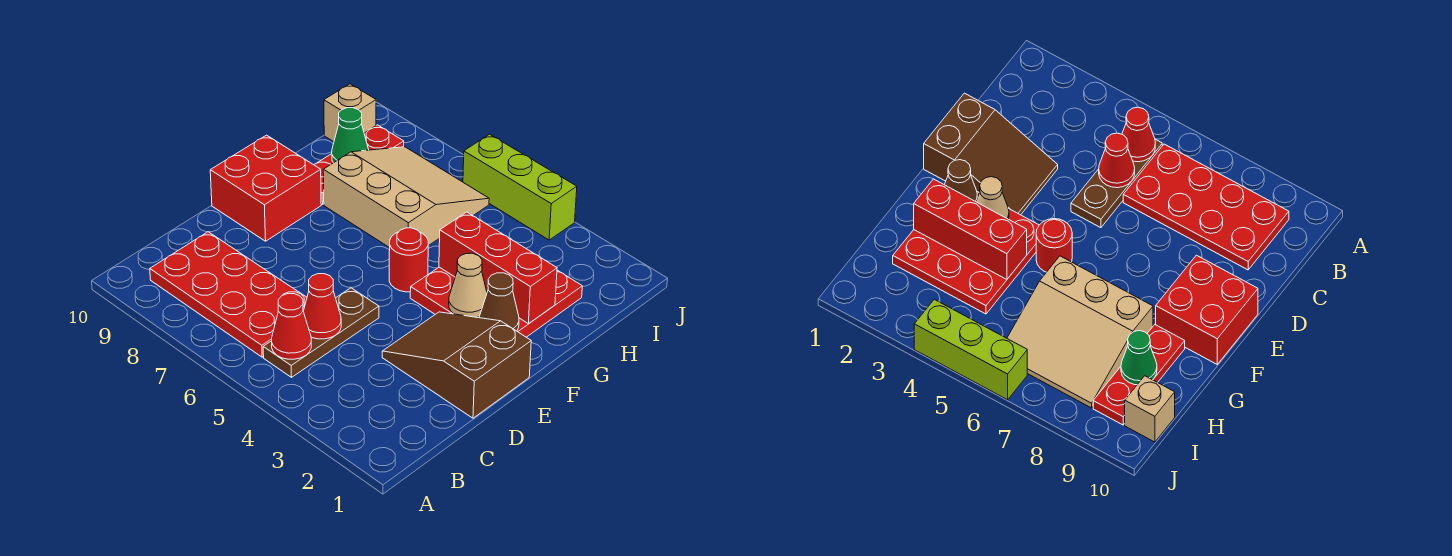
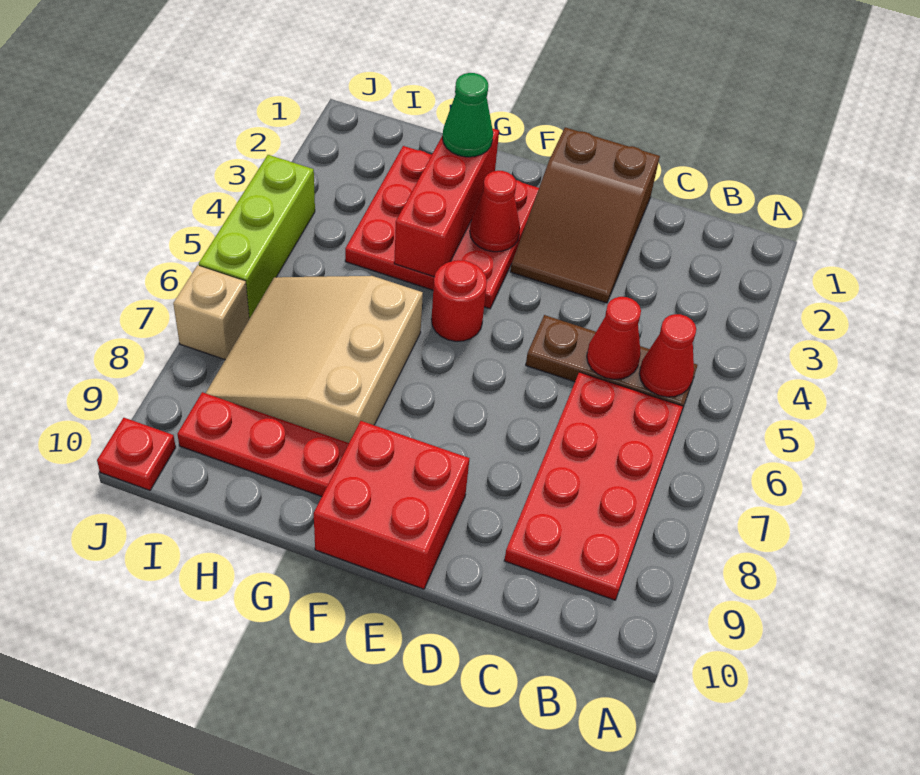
brown 1x1 cone [479,273,519,331] -> none
tan 1x1 cone [449,253,487,317] -> red 1x1 cone [470,171,520,252]
green 1x1 cone [332,108,369,163] -> green 1x1 cone moved to [443,73,493,157]
tan 1x1 brick [324,84,376,142] -> tan 1x1 brick moved to [173,265,249,360]
none -> red 1x1 plate [97,418,176,490]

